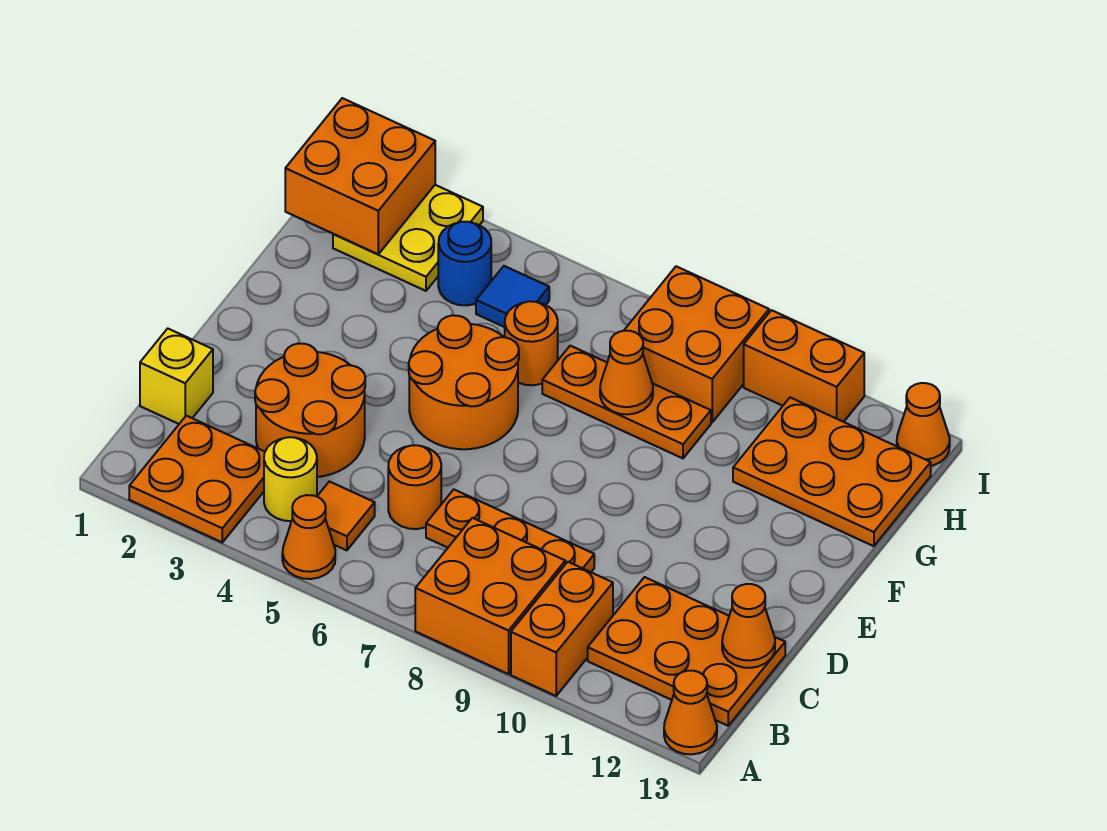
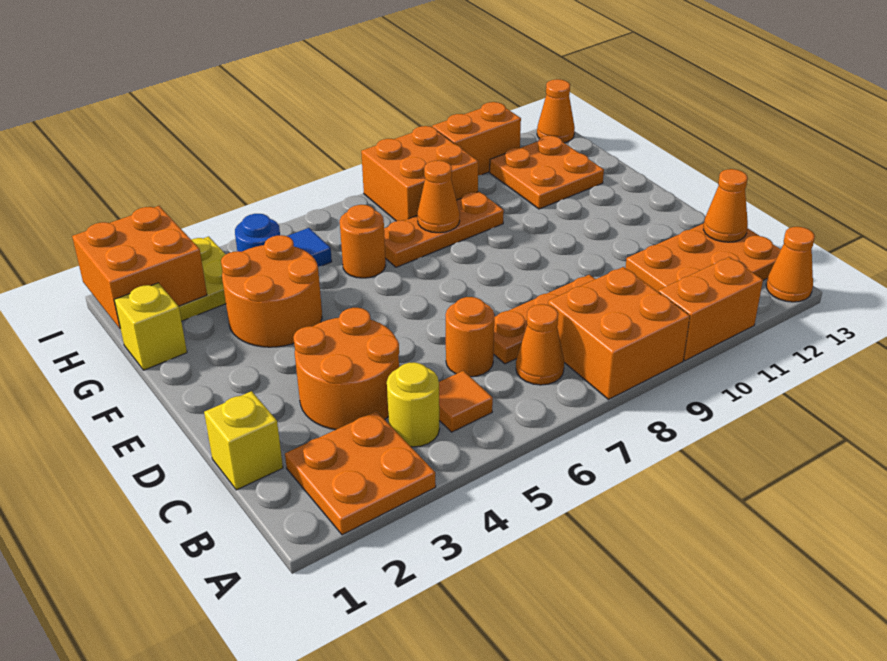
orange 1x1 cone [282,495,335,579] -> orange 1x1 cone moved to [516,304,564,385]
orange 1x2 brick [511,562,613,696] -> orange 1x2 brick turned to [658,257,763,361]
orange 2x2 round brick [409,315,519,449] -> orange 2x2 round brick moved to [221,235,322,347]
none -> yellow 1x1 brick [114,283,187,370]
orange 2x3 plate [733,398,931,546] -> orange 2x2 plate [490,136,604,209]

